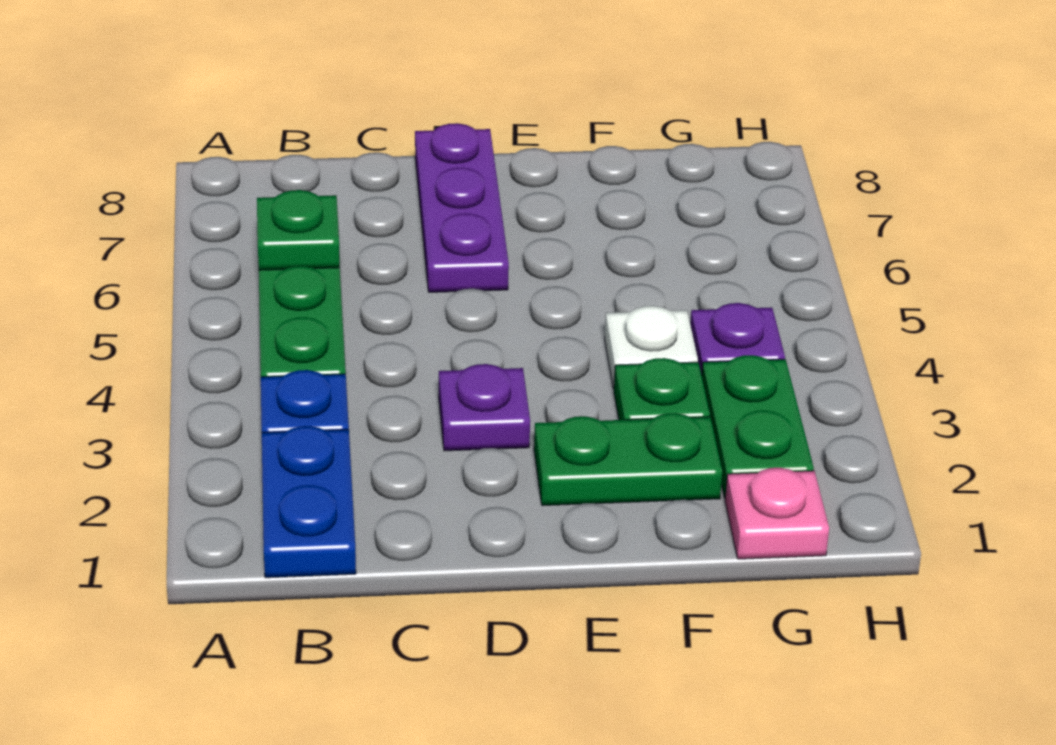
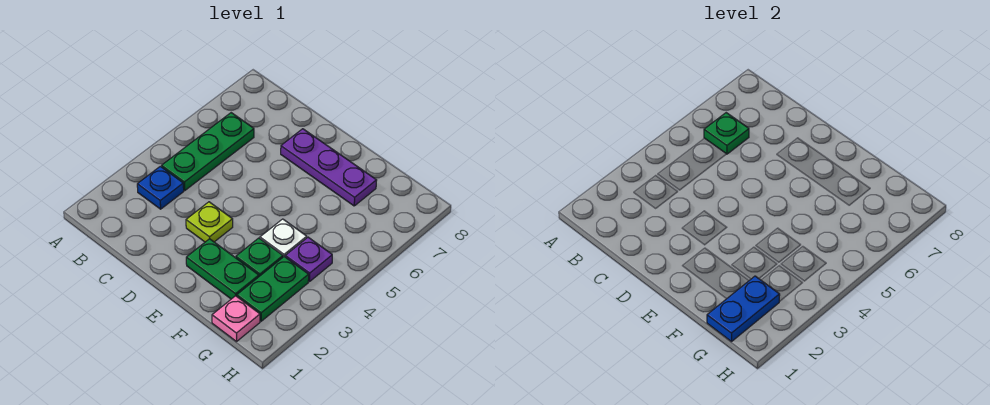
blue 1x2 plate [262,426,356,578] -> blue 1x2 plate moved to [707,276,780,342]
purple 1x1 plate [439,364,530,451] -> lime 1x1 plate [186,202,233,242]
purple 1x3 plate [415,123,509,292] -> purple 1x3 plate turned to [281,129,377,206]

